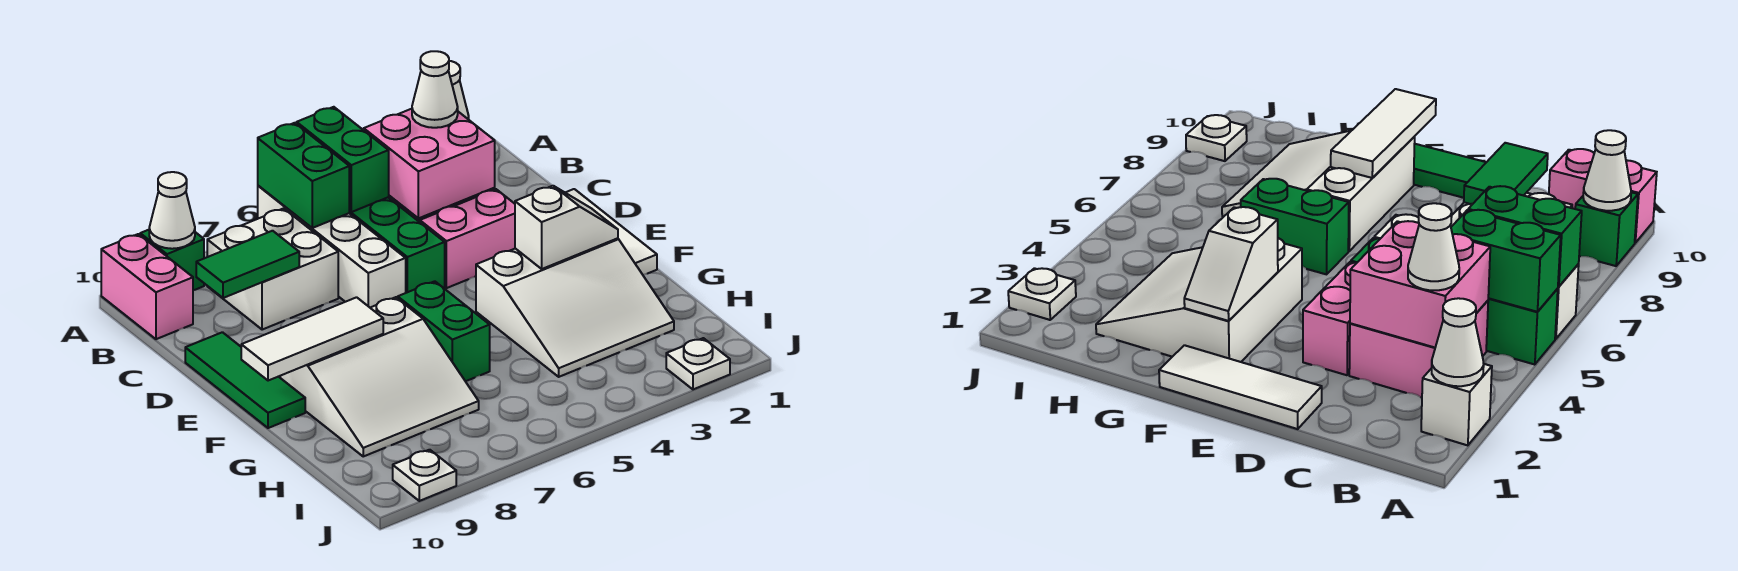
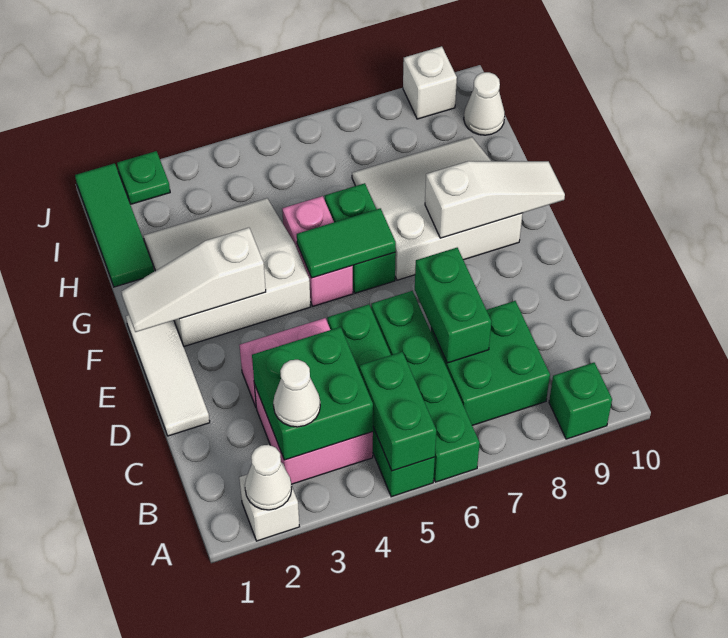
white 1x4 brick [258,186,406,307] -> green 1x4 brick [371,291,480,482]
green 1x2 brick [258,123,349,228] -> green 1x2 brick moved to [415,248,491,363]
white 1x1 cone [149,172,195,249] -> white 1x1 cone moved to [464,72,505,135]
pink 1x2 brick [101,234,193,339] -> pink 1x2 brick moved to [282,196,353,306]
pink 2x2 brick [364,109,495,218] -> green 2x2 brick [252,327,373,460]
white 2x2 brick [207,208,338,330] -> green 2x2 brick [431,301,550,425]
green 1x2 tile [196,231,299,298] -> green 1x2 tile moved to [297,208,396,278]
green 1x3 tile [185,332,305,428] -> green 1x3 tile moved to [75,163,154,287]
white 1x2 slope [515,186,618,269] -> white 1x3 slope [121,228,266,332]
white 1x3 tile [241,297,383,381] -> white 1x3 slope [425,161,565,238]
white 1x1 plate [666,338,730,389] -> green 1x1 plate [117,151,170,204]
white 1x1 plate [393,450,456,501] -> white 1x1 brick [403,46,457,119]

